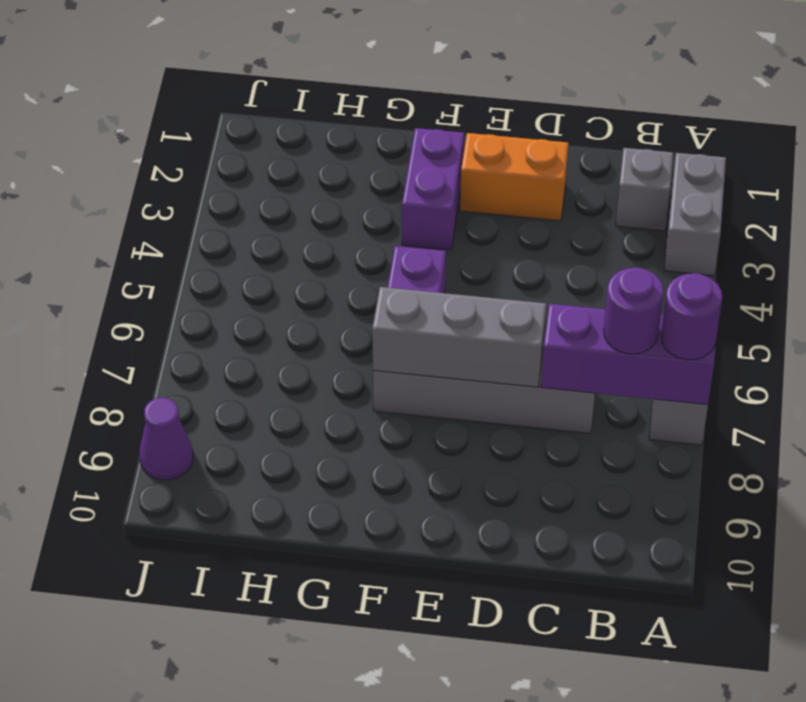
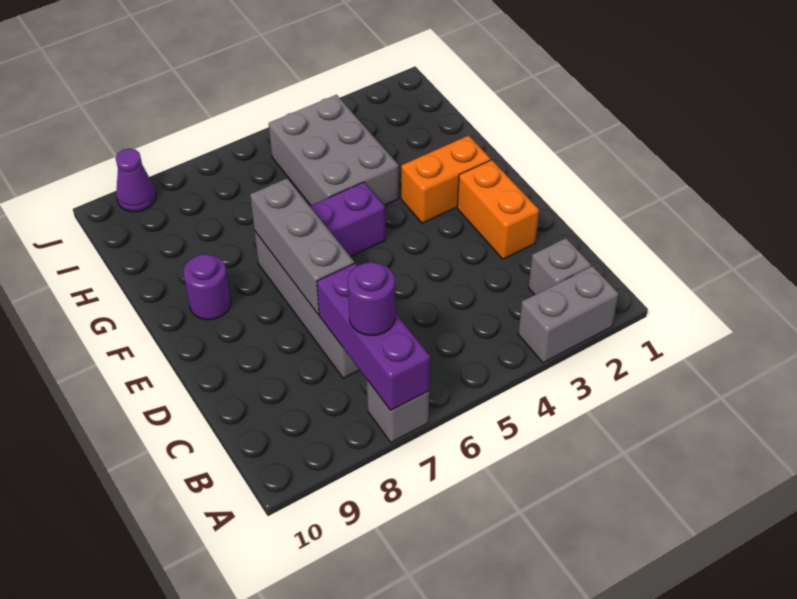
purple 1x1 round brick [661,273,722,360] -> purple 1x1 round brick moved to [183,254,231,320]
purple 1x2 brick [402,128,464,250] -> orange 1x2 brick [401,136,491,223]
none -> grey 2x3 brick [269,95,399,205]

